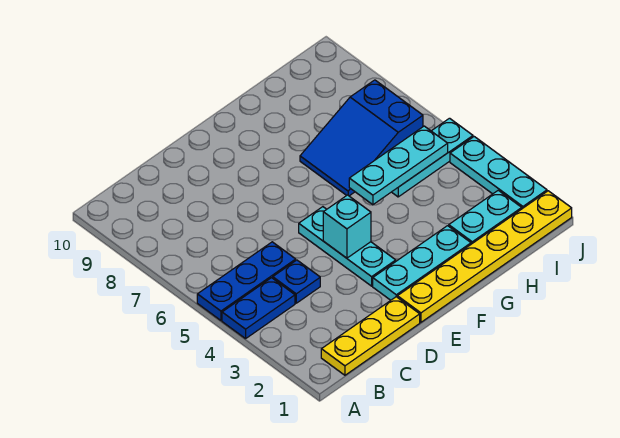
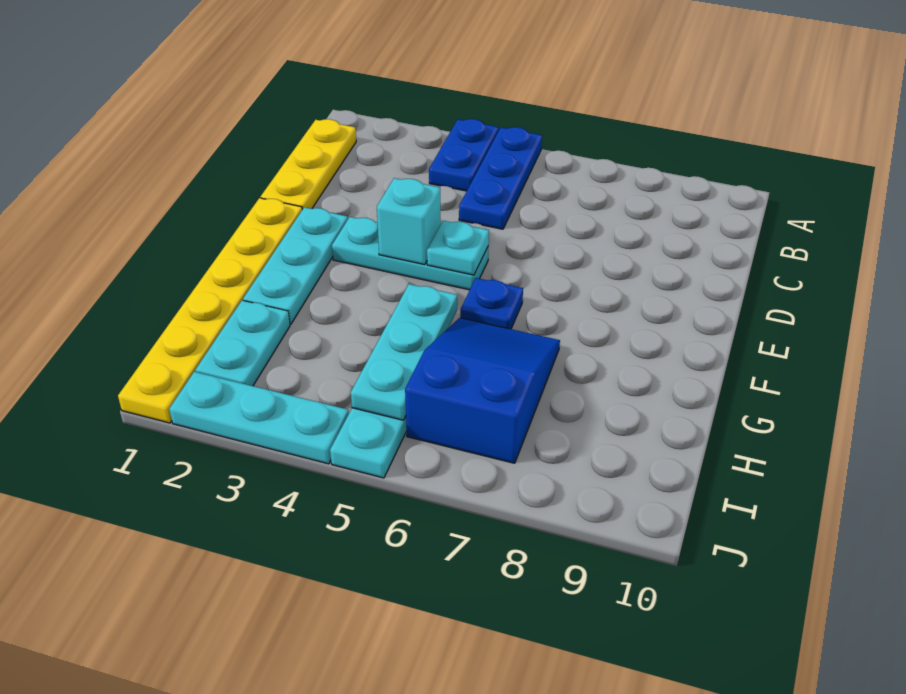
blue 1x1 plate [273,260,320,303] -> blue 1x1 plate moved to [460,278,523,329]
none -> cyan 1x1 plate [427,221,489,275]

